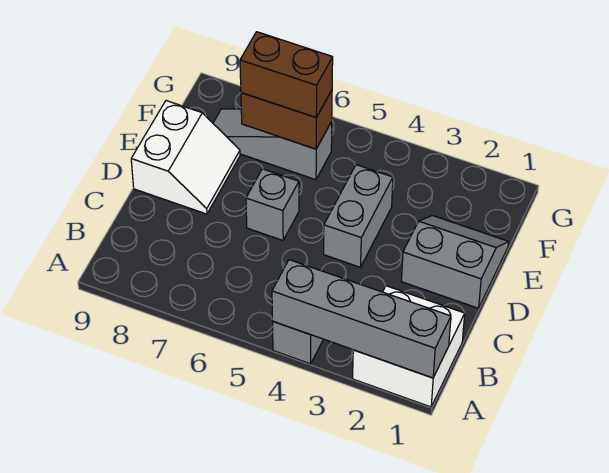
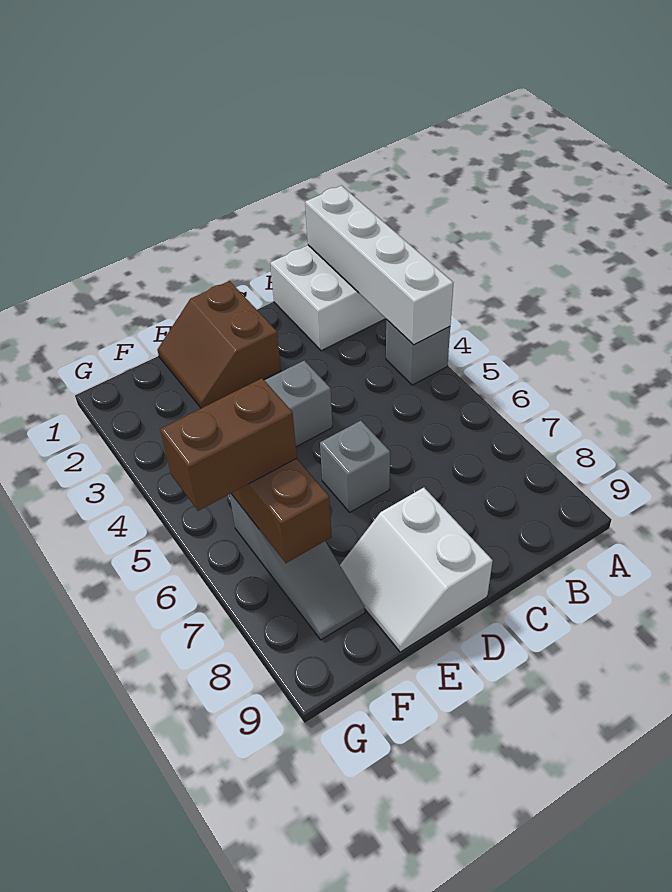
grey 1x4 brick [272,260,451,378] -> white 1x4 brick [305,186,453,345]
grey 2x2 slope [402,216,509,308] -> brown 2x2 slope [157,281,281,408]
white 2x2 slope [131,101,240,214] -> white 2x2 slope turned to [340,488,493,652]
brown 1x2 brick [240,32,333,117] -> brown 1x2 brick turned to [160,378,297,511]

